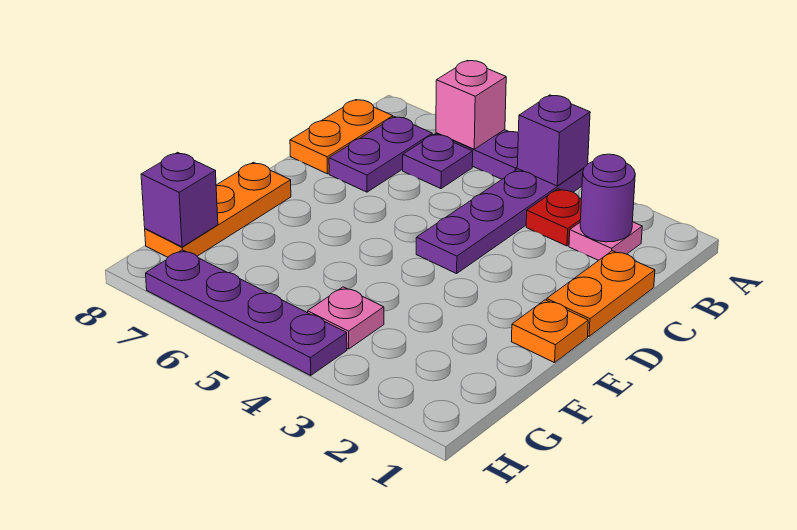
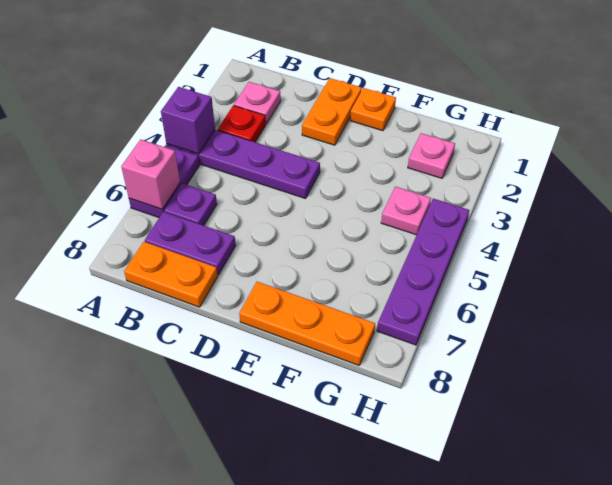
purple 1x1 round brick [580,154,635,242] -> none
orange 1x2 plate [547,251,655,336] -> orange 1x2 plate turned to [302,78,362,145]
none -> pink 1x1 plate [408,133,455,178]
purple 1x1 brick [141,152,218,247] -> none

